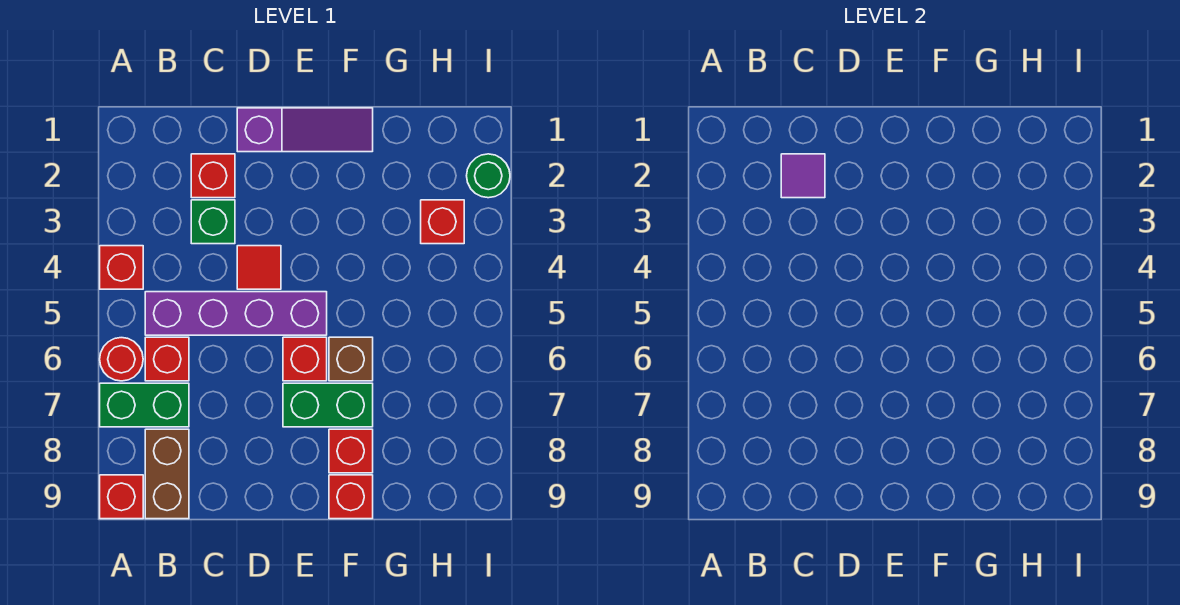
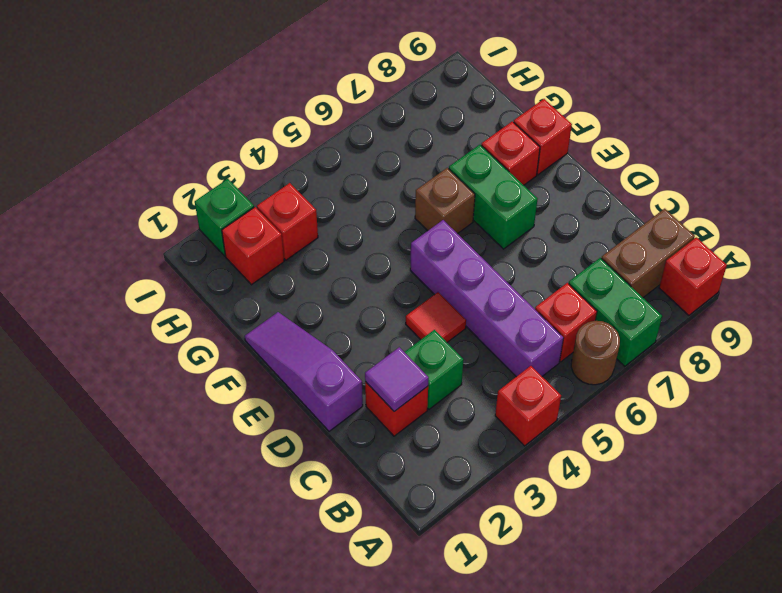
red 1x1 round brick [100,338,143,381] -> brown 1x1 round brick [571,321,620,385]
red 1x1 brick [283,337,327,381] -> red 1x1 brick moved to [222,207,284,285]
green 1x1 round brick [467,154,510,198] -> green 1x1 brick [195,179,254,256]

